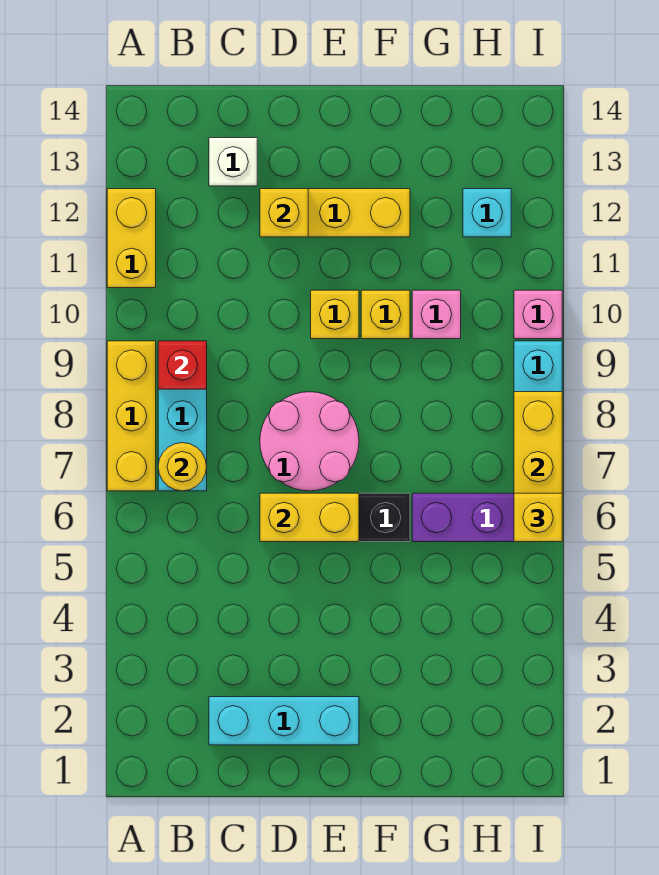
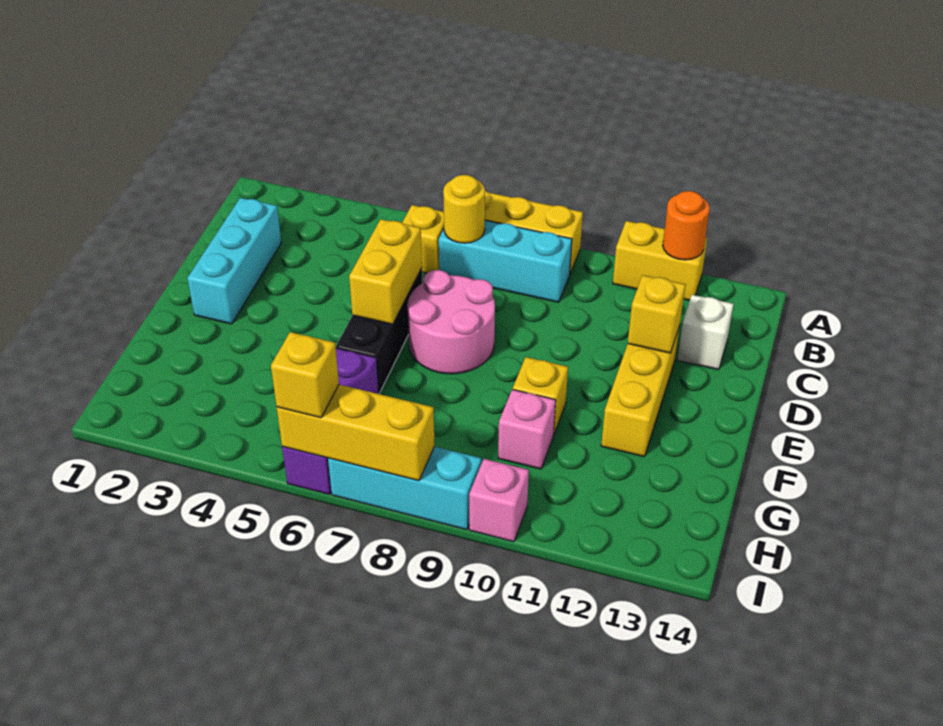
none -> orange 1x1 round brick [663,191,710,260]
red 1x1 brick [158,341,207,389] -> none
yellow 1x1 brick [311,290,359,339] -> yellow 1x1 brick moved to [402,205,444,273]
cyan 1x1 brick [463,189,511,237] -> none

